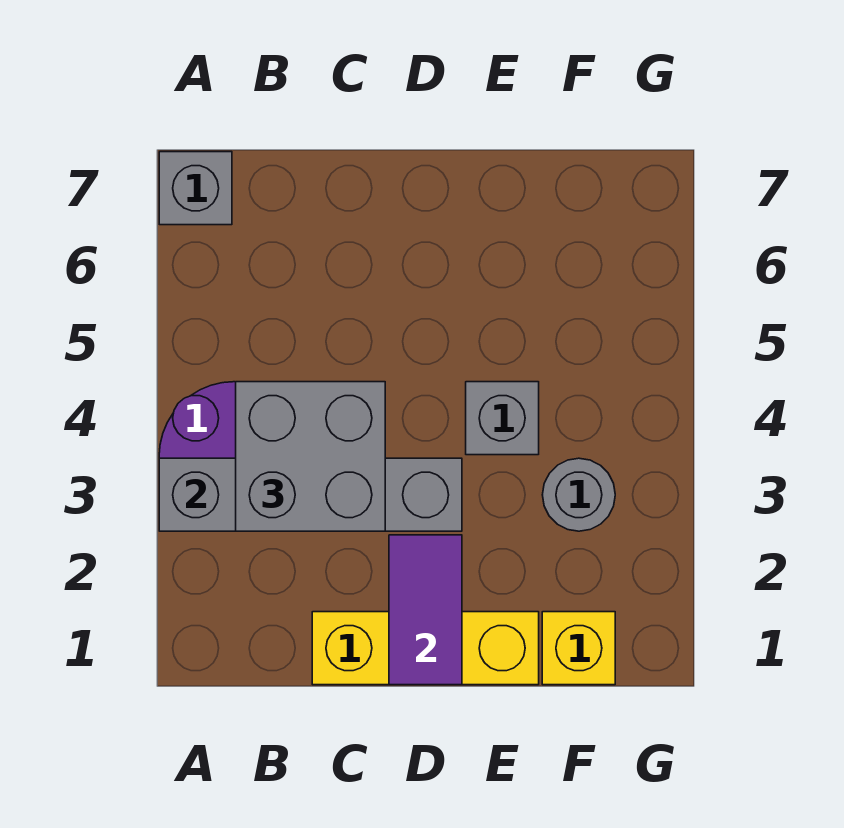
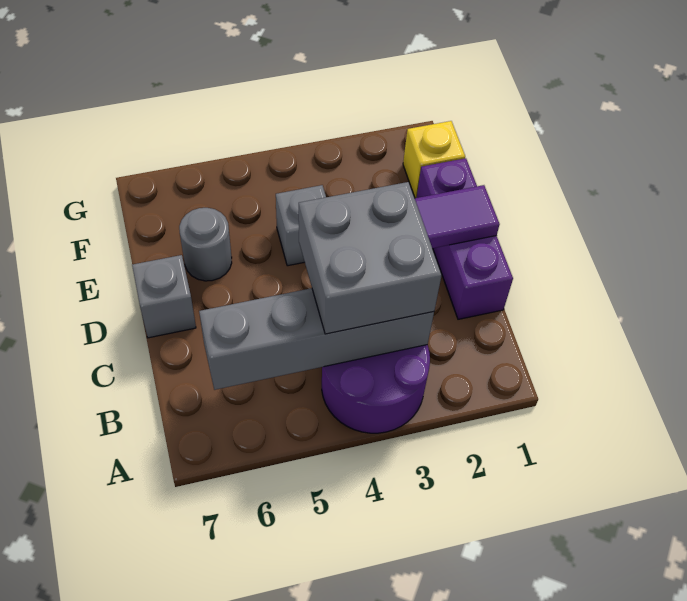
grey 1x4 brick [159,458,462,531] -> grey 1x4 brick turned to [199,288,434,390]
grey 1x1 brick [159,152,232,225] -> grey 1x1 brick moved to [132,255,196,338]
yellow 1x3 brick [312,612,539,685] -> purple 1x3 brick [417,158,513,319]
grey 1x1 round brick [542,458,615,531] -> grey 1x1 round brick moved to [179,208,232,281]

